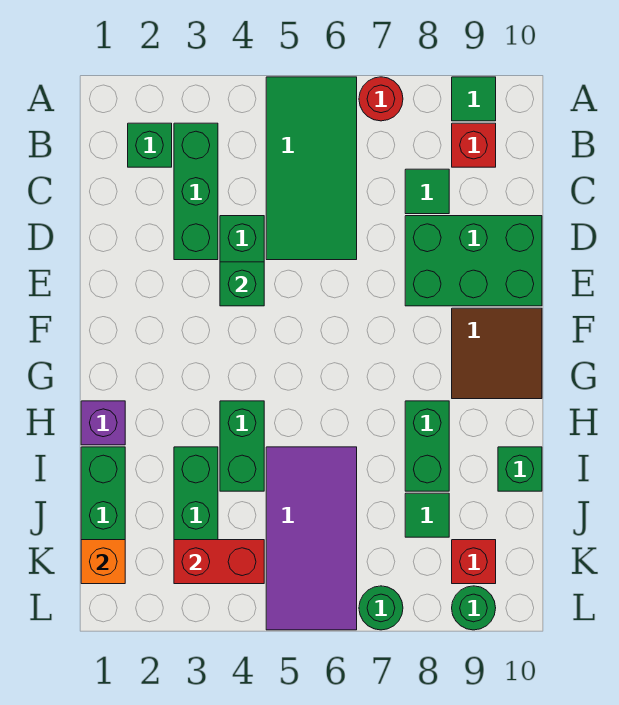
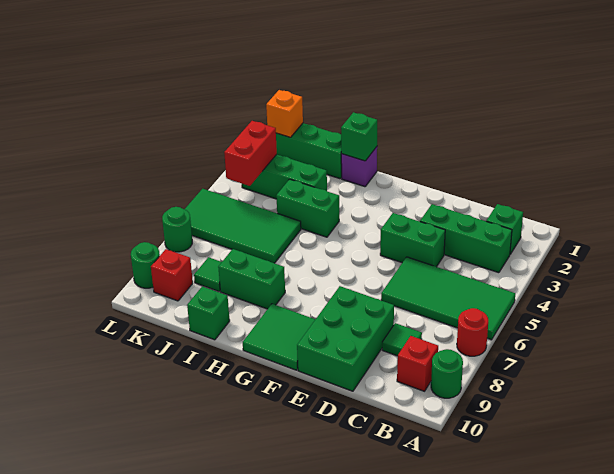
green 1x1 tile [452,77,496,121] -> green 1x1 round brick [431,349,463,398]
green 1x1 brick [220,262,264,306] -> green 1x1 brick moved to [341,112,377,161]
brown 2x2 tile [452,308,542,399] -> green 2x2 tile [243,304,315,370]
purple 2x4 tile [266,447,357,630] -> green 2x4 tile [185,189,301,263]

